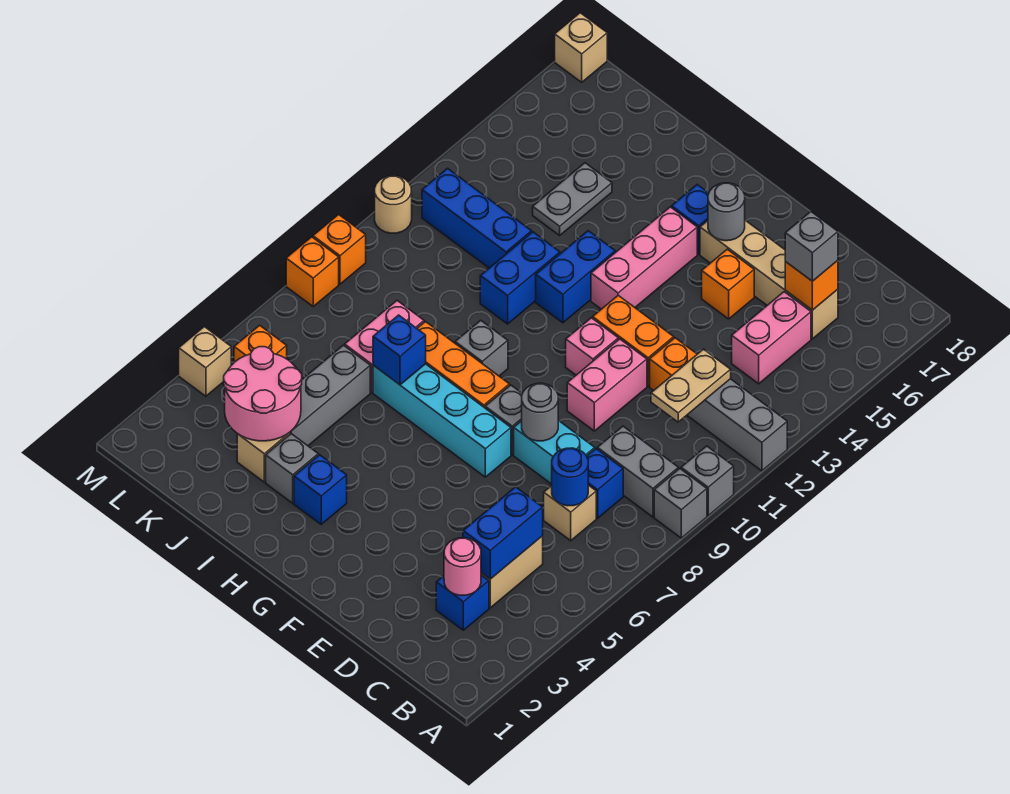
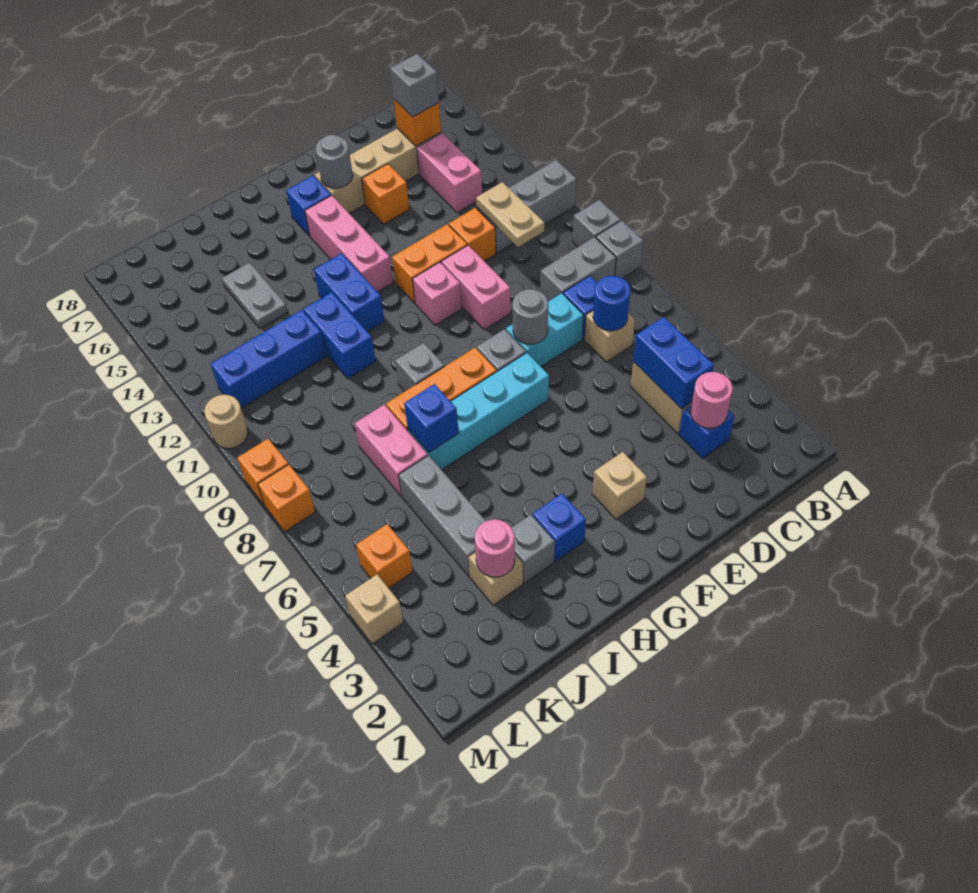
pink 2x2 round brick [224,347,302,441] -> pink 1x1 round brick [474,520,515,577]
tan 1x1 brick [555,13,607,82] -> tan 1x1 brick moved to [592,452,647,519]

